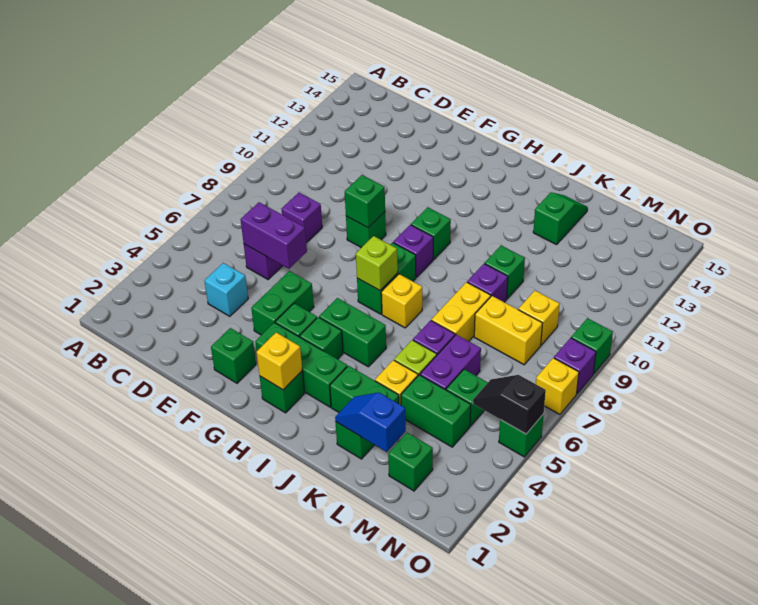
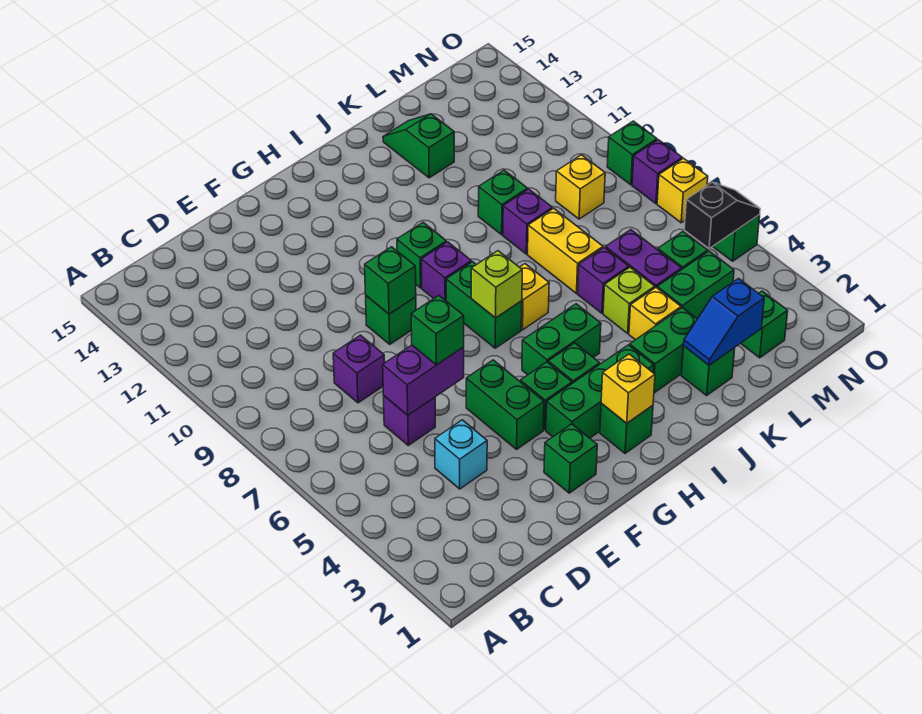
none -> green 1x1 brick [411,296,464,365]
yellow 1x2 brick [474,296,543,365] -> none
black 1x2 slope [473,375,546,434] -> black 1x2 slope turned to [684,182,760,249]

